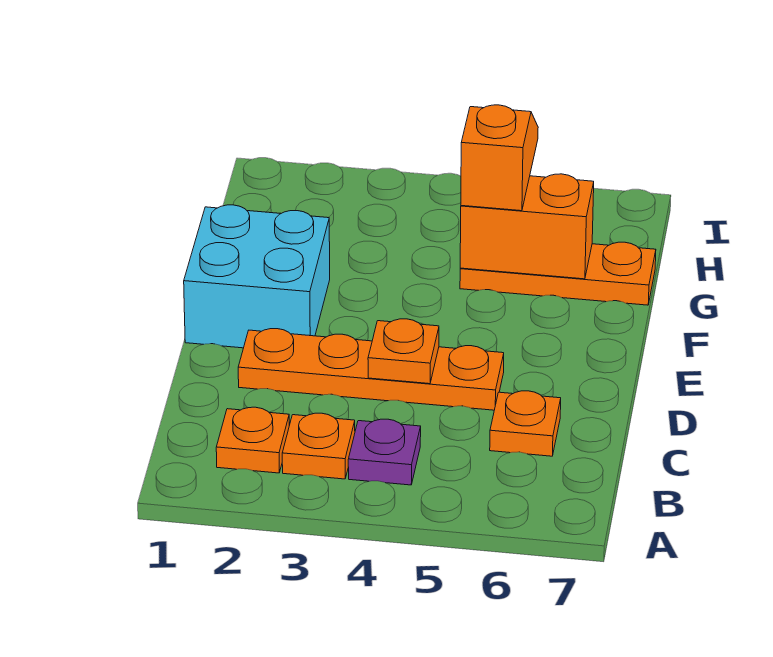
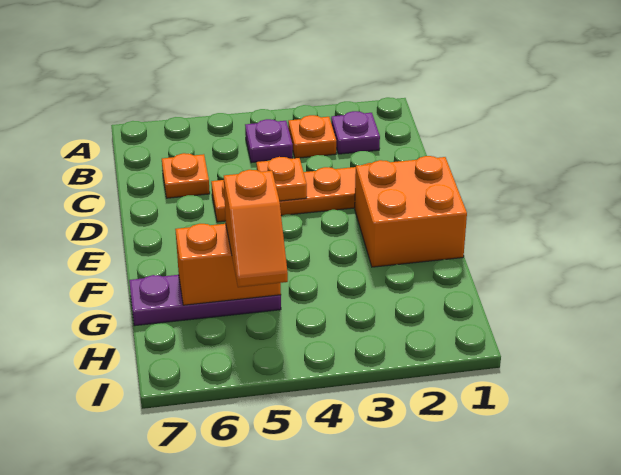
orange 1x1 plate [216,407,289,473] -> purple 1x1 plate [331,111,380,154]
cyan 2x2 brick [184,205,330,348] -> orange 2x2 brick [355,156,467,267]
orange 1x3 plate [460,242,656,305] -> purple 1x3 plate [129,275,281,326]

